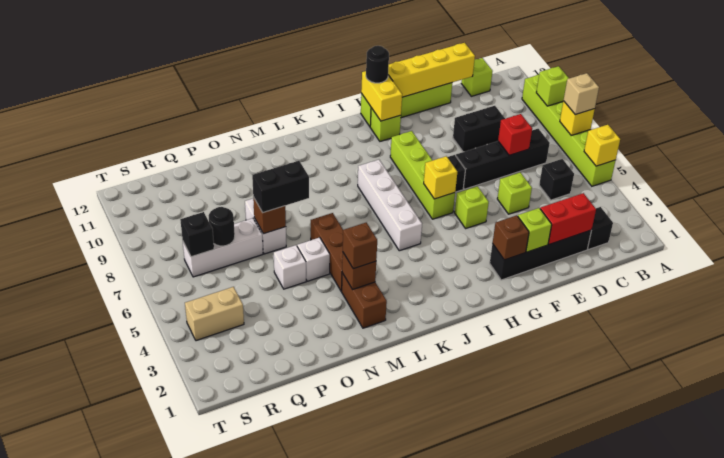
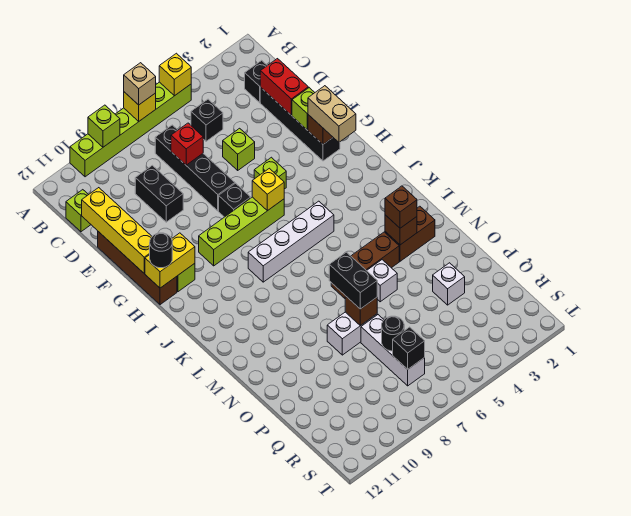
lime 1x4 brick [361,83,452,126] -> brown 1x4 brick [98,232,177,305]
white 1x1 brick [274,245,306,289] -> white 1x1 brick moved to [433,263,465,305]
tan 1x2 brick [185,287,244,341] -> tan 1x2 brick moved to [308,86,356,142]

